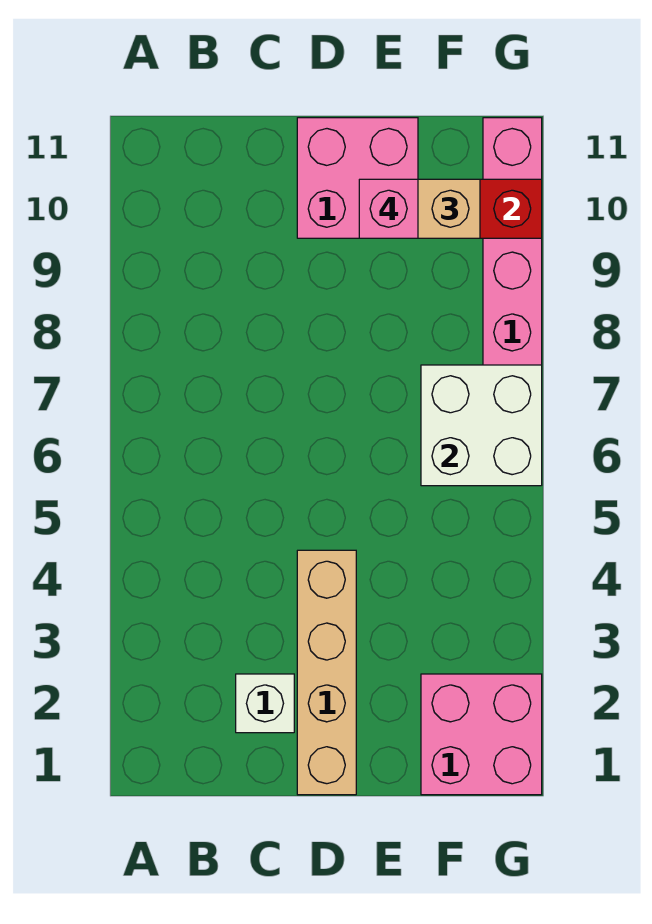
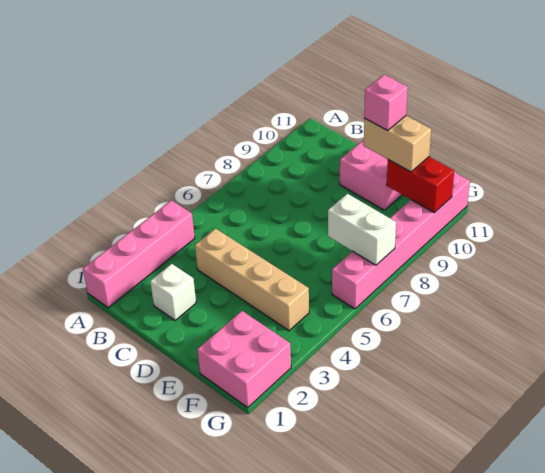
none -> pink 1x4 brick [83,200,195,308]
tan 1x4 brick [297,550,356,795] -> tan 1x4 brick turned to [195,229,309,331]
white 2x2 brick [421,365,542,486] -> white 1x2 brick [328,194,396,265]

